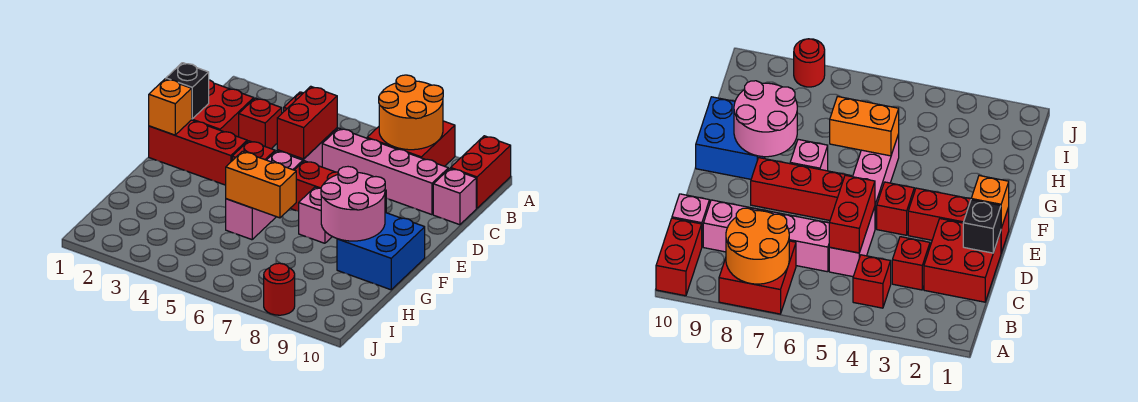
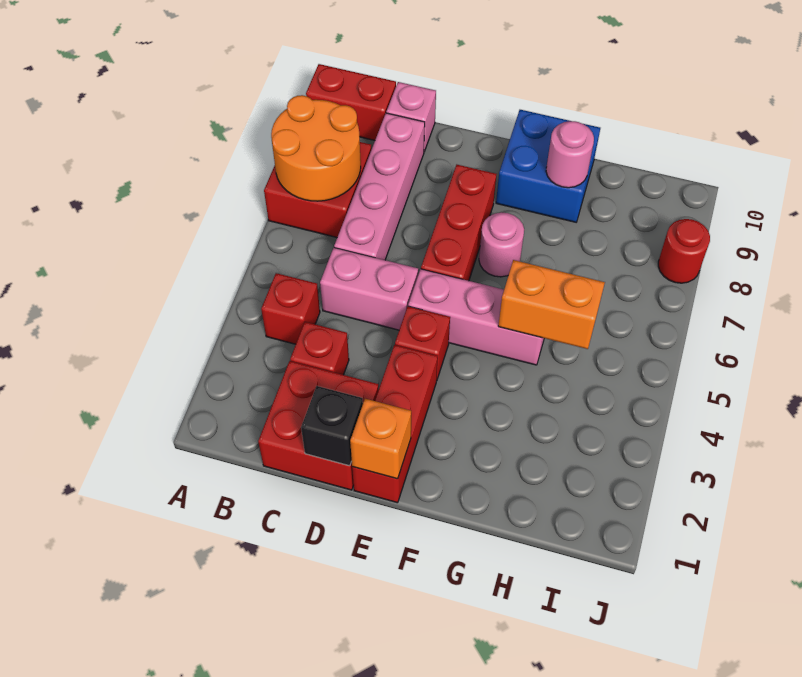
red 1x2 brick [277,86,337,159] -> none
pink 1x1 brick [299,187,332,243] -> pink 1x1 round brick [479,212,524,277]
pink 2x2 round brick [321,167,385,241] -> pink 1x1 round brick [546,121,594,188]
orange 1x2 brick [226,152,296,218] -> orange 1x2 brick turned to [498,260,605,349]

